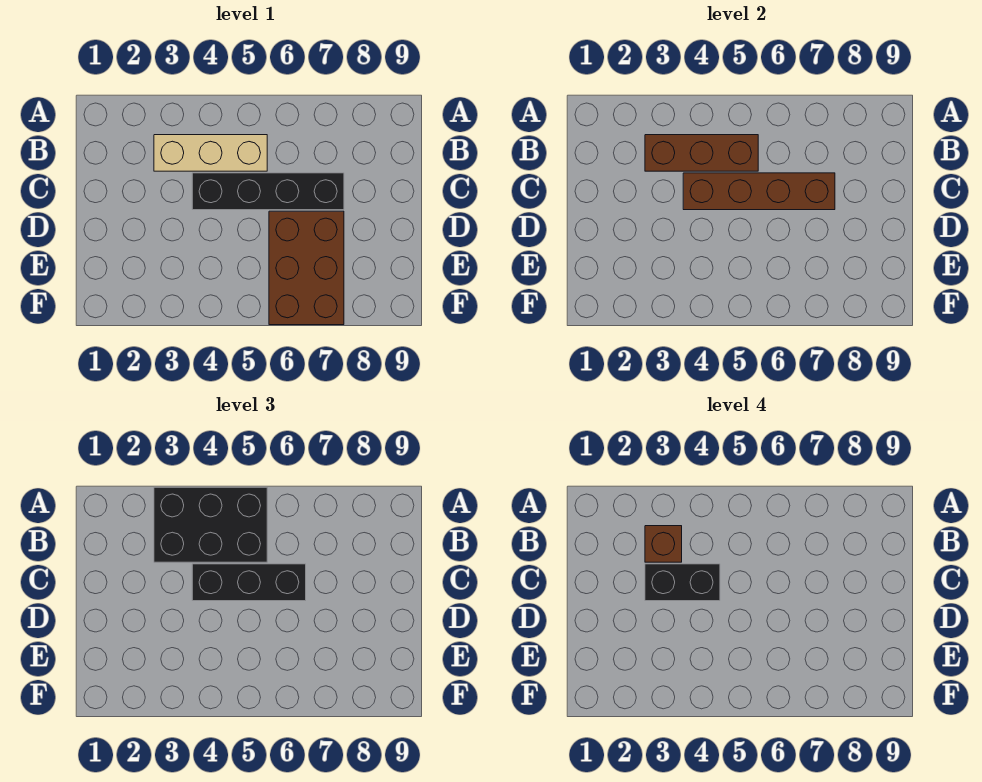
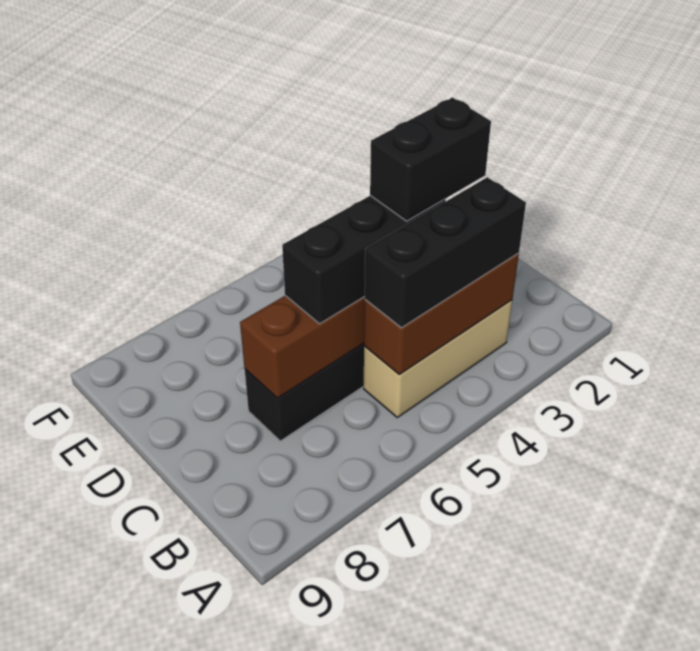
black 2x3 brick [154,487,267,562] -> black 1x3 brick [365,177,526,328]
brown 1x1 brick [645,526,682,562] -> none
brown 2x3 brick [269,211,344,325] -> none

